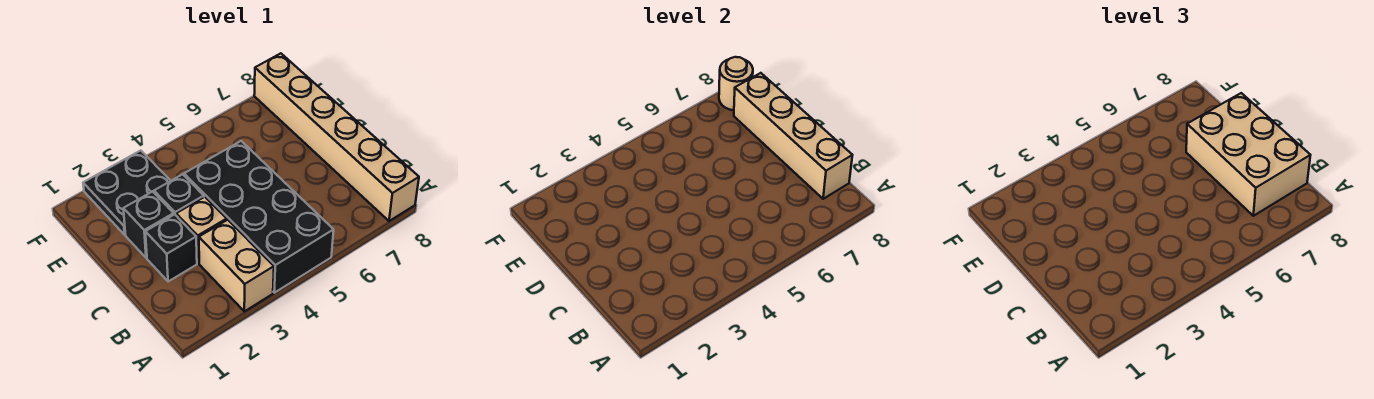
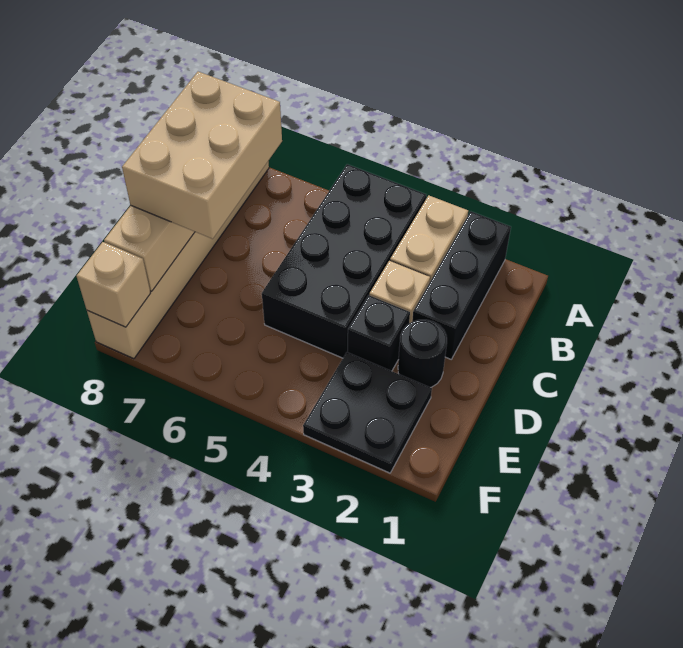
black 1x1 brick [145,214,197,282] -> black 1x3 brick [412,211,511,359]
black 1x1 brick [123,192,174,258] -> black 1x1 round brick [398,320,447,388]
tan 1x1 round brick [719,57,753,110] -> tan 1x1 brick [77,242,150,327]

